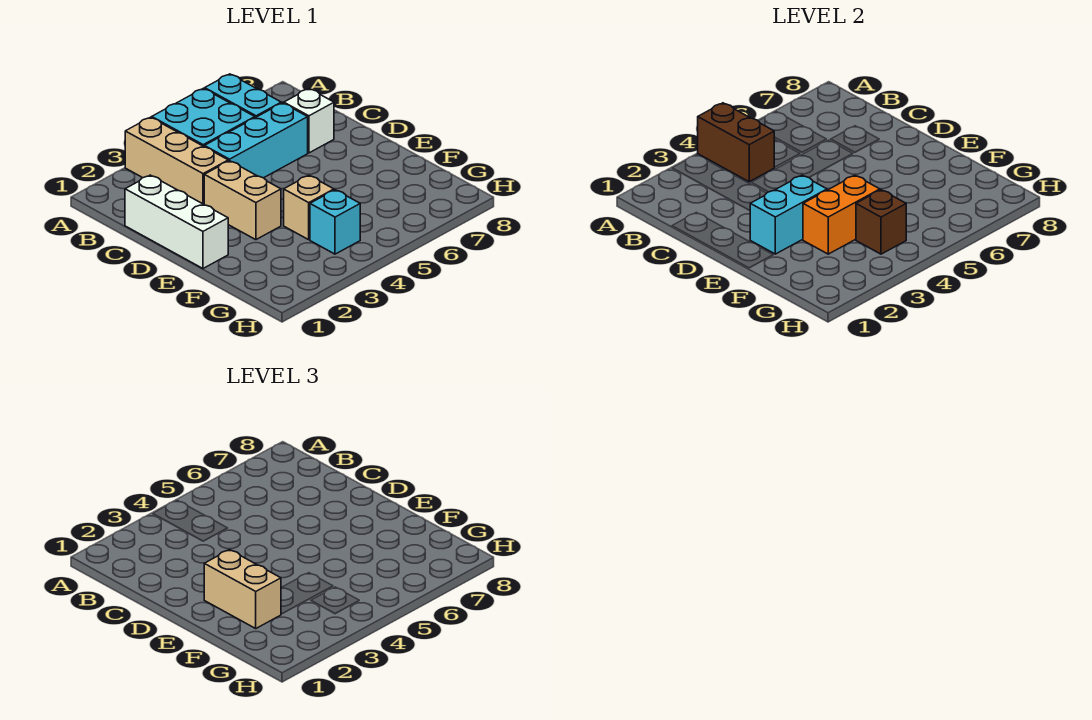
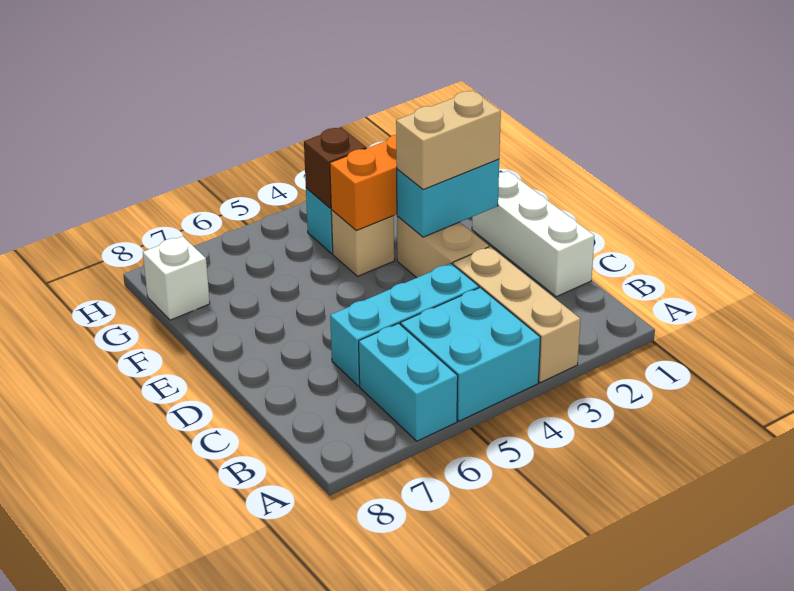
brown 1x2 brick [698,103,775,182] -> none
white 1x1 brick [284,89,334,153] -> white 1x1 brick moved to [143,236,210,320]
tan 1x2 brick [204,550,281,628] -> tan 1x2 brick turned to [396,91,501,189]

